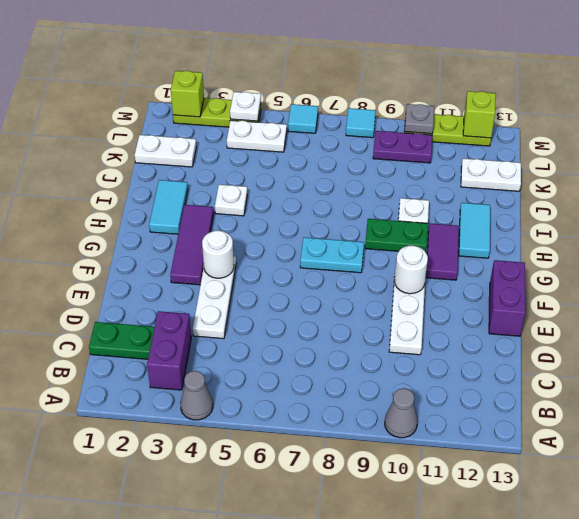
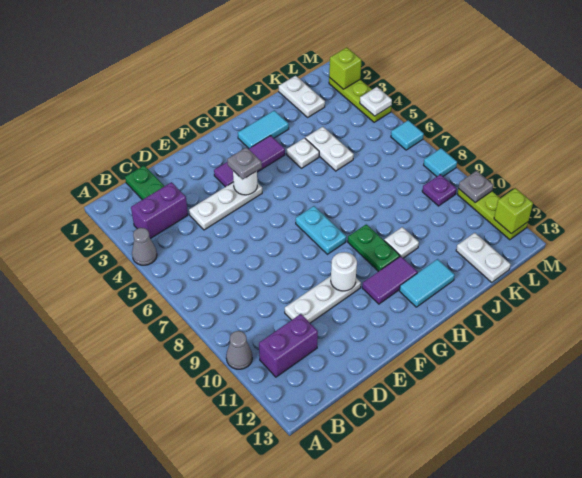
purple 1x2 brick [489,260,525,336] -> purple 1x2 brick moved to [259,314,318,377]
none -> grey 1x1 plate [227,147,262,179]
white 1x2 plate [227,120,287,152] -> white 1x2 plate moved to [305,127,354,171]
purple 1x2 plate [373,131,432,163] -> purple 1x1 plate [422,174,457,206]

